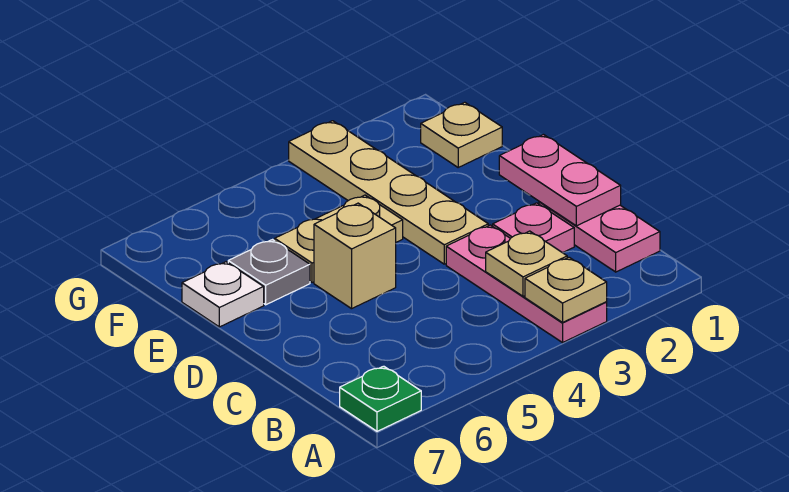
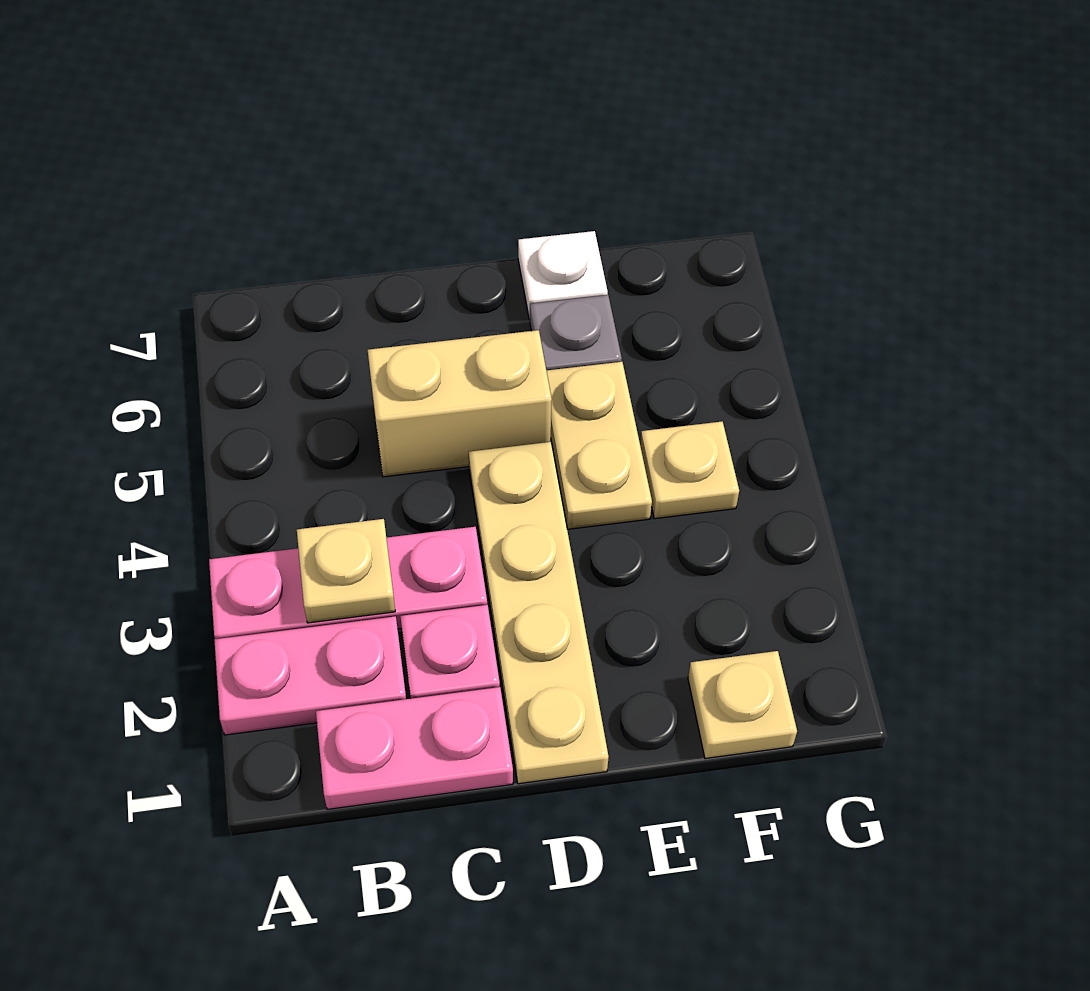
tan 1x1 plate [525,257,607,322] -> tan 1x1 plate moved to [640,422,739,519]
green 1x1 plate [340,366,421,431] -> none
pink 1x2 plate [499,135,621,226] -> pink 1x2 plate moved to [214,616,406,735]
tan 1x4 plate [289,121,488,264] -> tan 1x4 plate turned to [469,442,609,784]
tan 1x1 brick [314,203,396,309] -> tan 1x2 brick [368,330,552,477]

